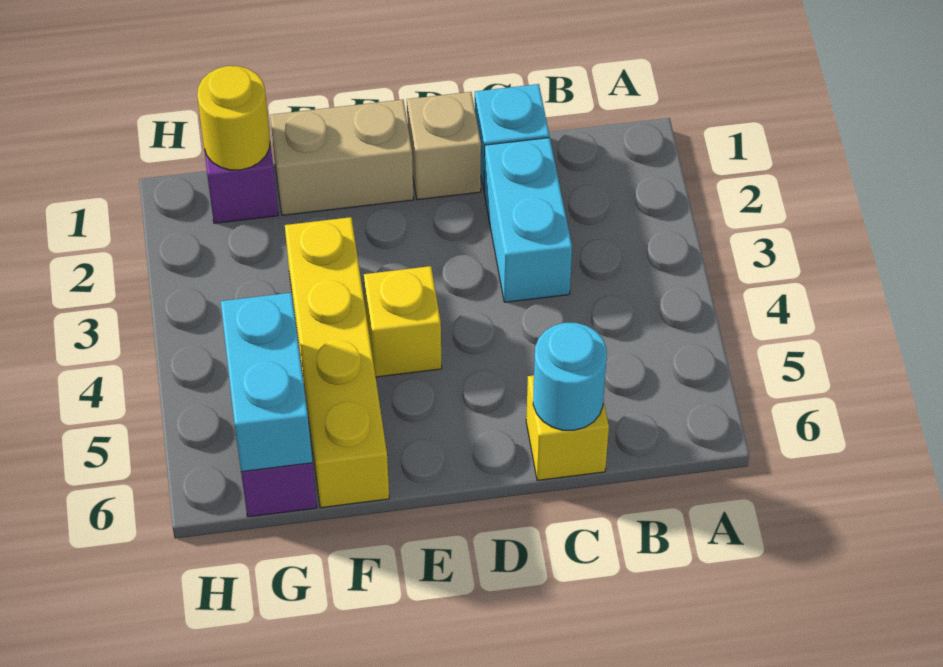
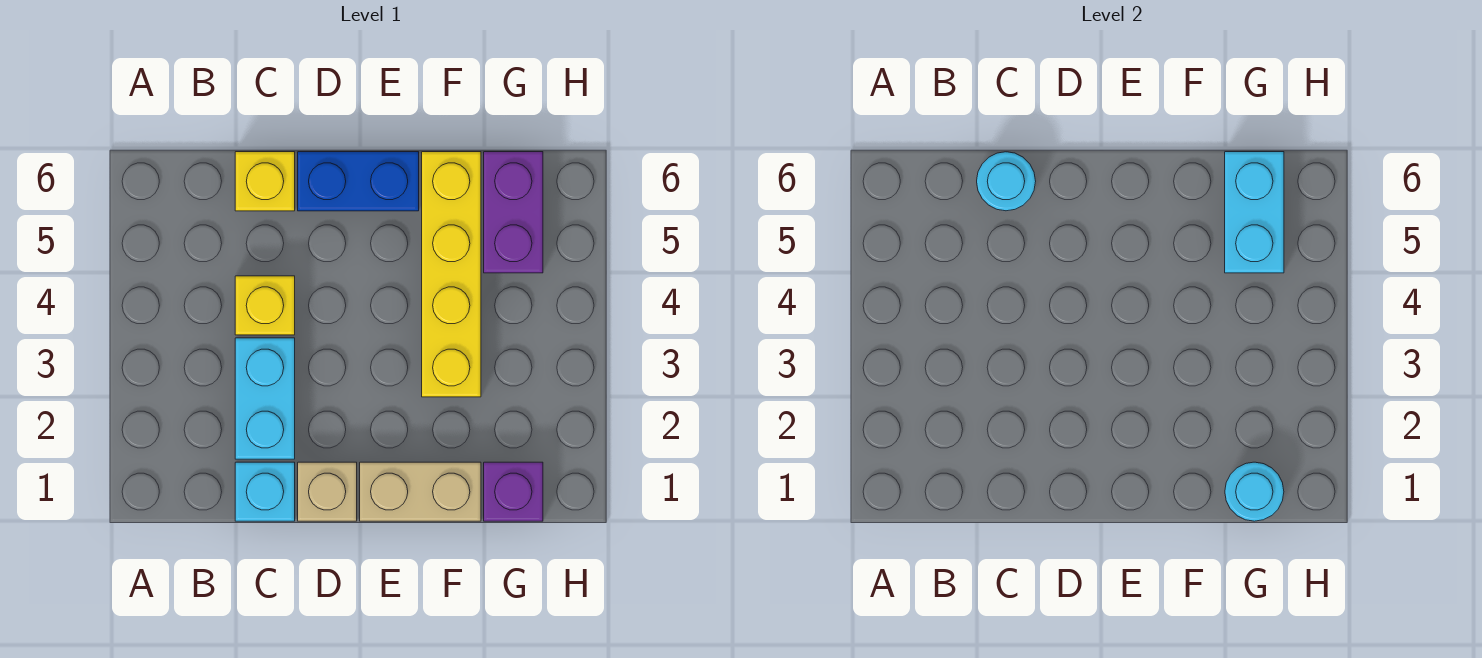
none -> blue 1x2 brick [298,152,419,211]
yellow 1x1 brick [364,266,442,377] -> yellow 1x1 brick moved to [235,276,295,335]
yellow 1x1 round brick [197,66,270,170] -> cyan 1x1 round brick [1225,462,1284,521]

